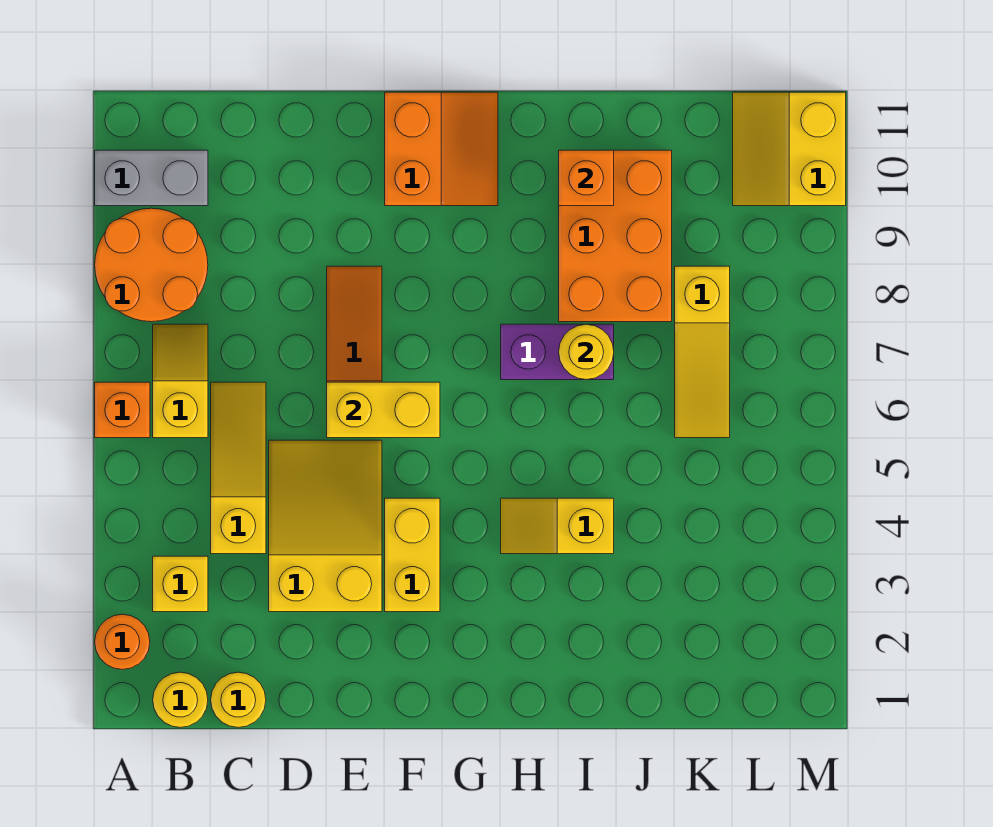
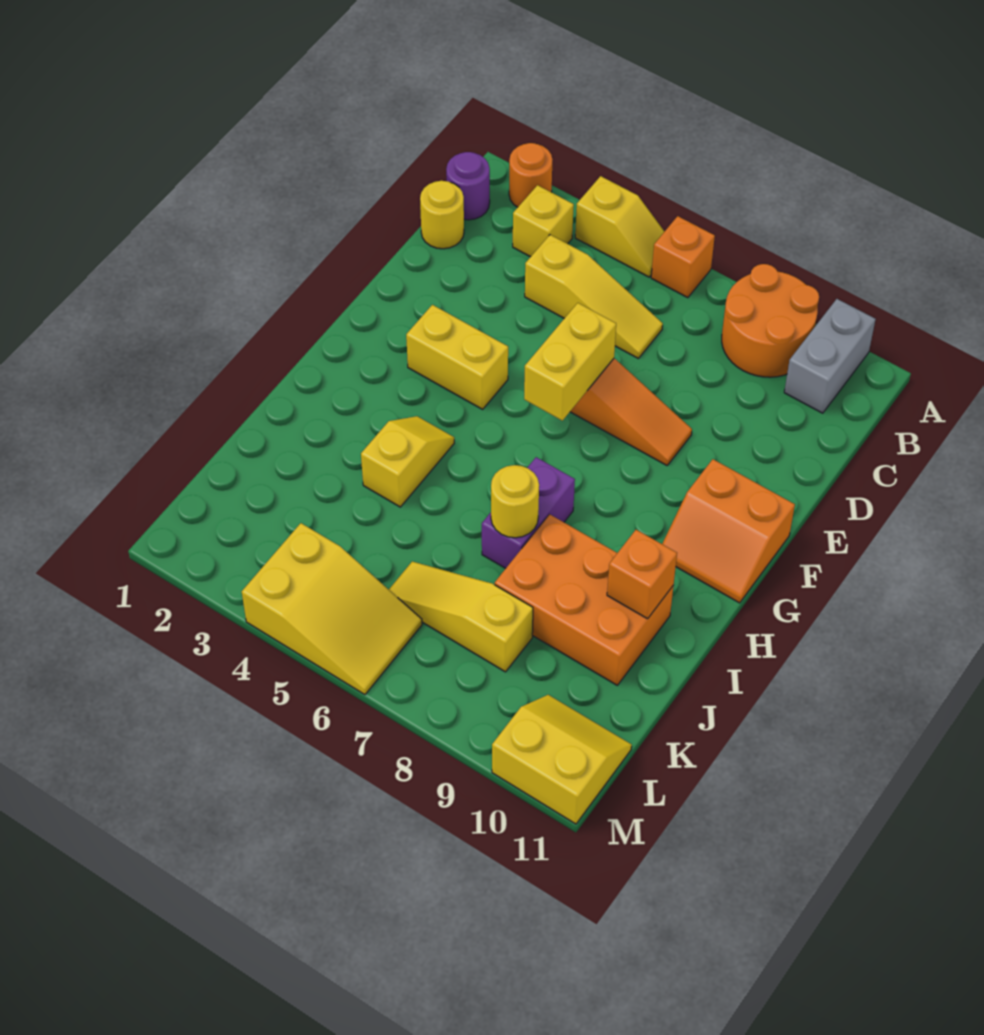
yellow 1x1 round brick [153,672,208,728] -> purple 1x1 round brick [446,152,490,220]
yellow 1x2 slope [153,324,208,438] -> yellow 1x2 slope moved to [575,176,665,277]
yellow 2x3 slope [269,440,382,612] -> yellow 2x3 slope moved to [242,523,422,695]

